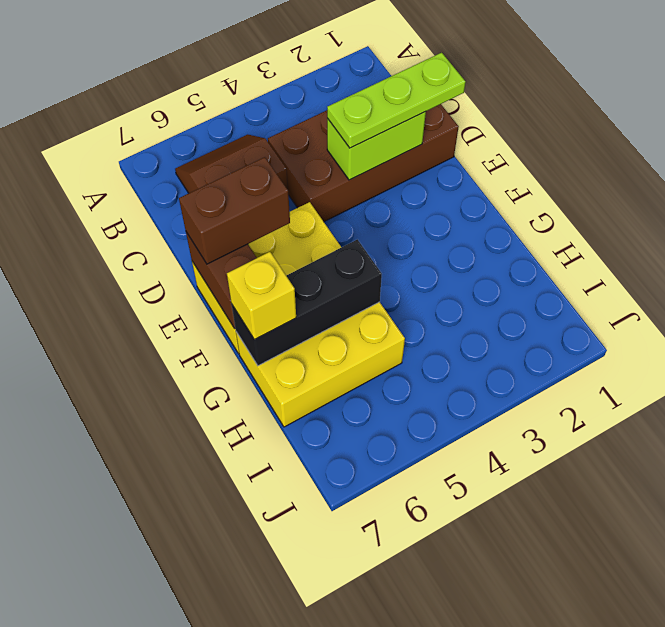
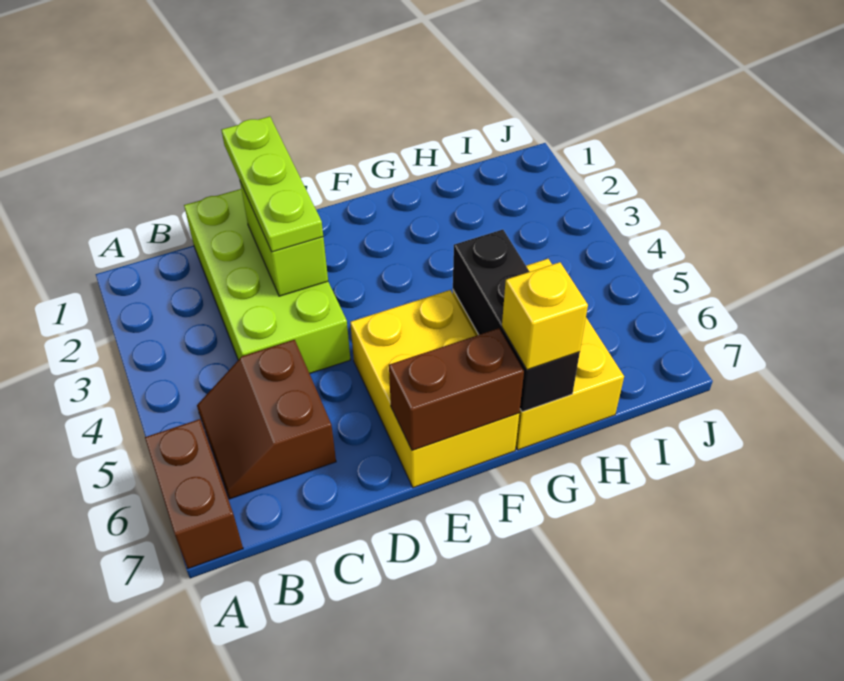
brown 2x4 brick [268,104,459,222] -> lime 2x4 brick [184,189,350,374]
brown 1x2 brick [179,157,290,264] -> brown 1x2 brick moved to [145,419,243,569]

